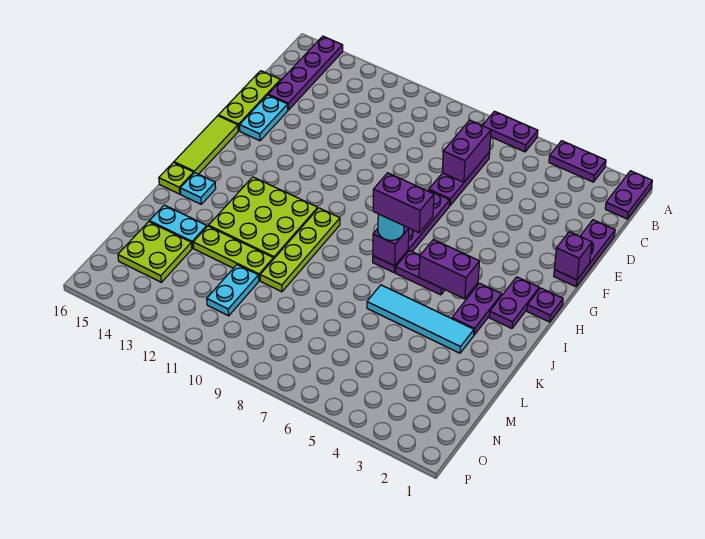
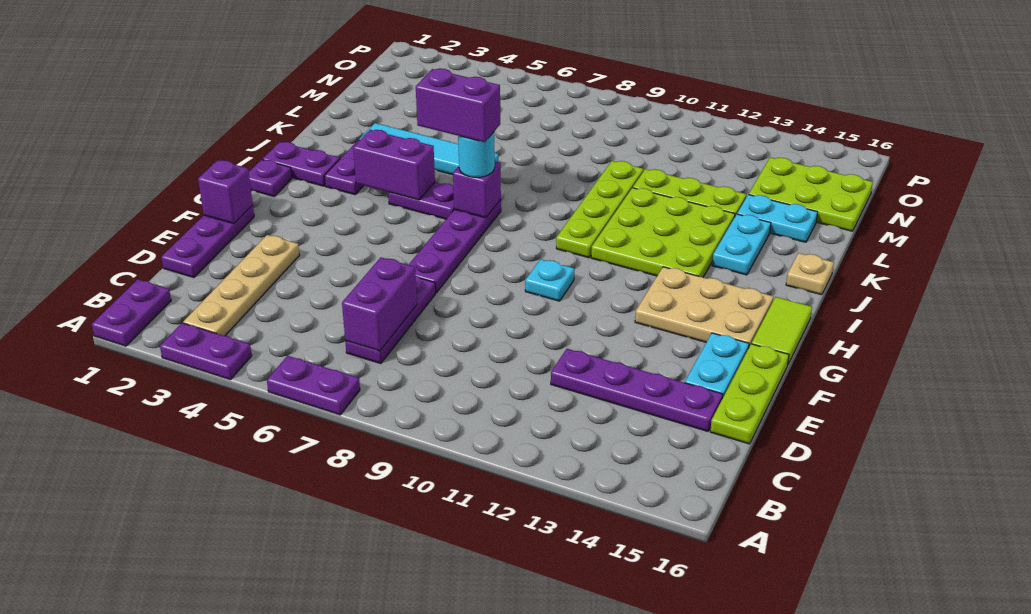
purple 1x4 plate [268,36,343,110] -> purple 1x4 plate turned to [551,349,723,431]
none -> tan 1x4 plate [183,235,299,336]
none -> tan 2x3 plate [635,267,774,346]
lime 1x3 tile [174,116,238,174] -> lime 1x2 tile [752,297,812,364]
purple 1x2 plate [489,277,539,328] -> purple 1x2 plate turned to [262,142,340,186]
cyan 1x1 plate [180,173,216,204] -> cyan 1x1 plate moved to [525,259,574,301]
lime 1x1 plate [159,162,194,194] -> tan 1x1 plate [786,253,834,295]
cyan 1x2 plate [207,265,259,316] -> cyan 1x2 plate moved to [712,214,771,275]
lime 2x2 plate [118,222,192,282] -> lime 2x3 plate [749,157,873,231]

